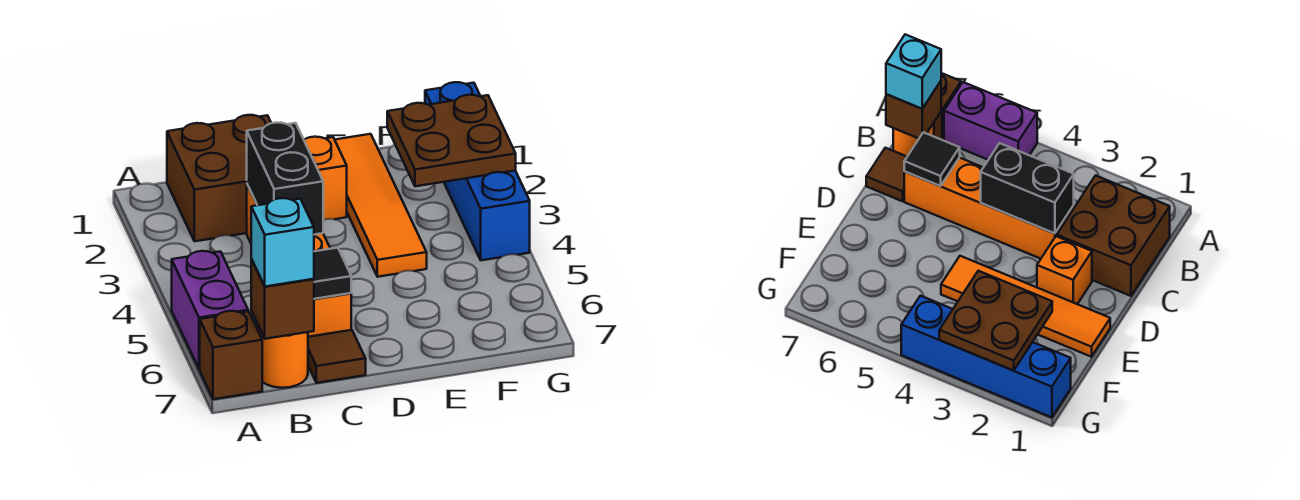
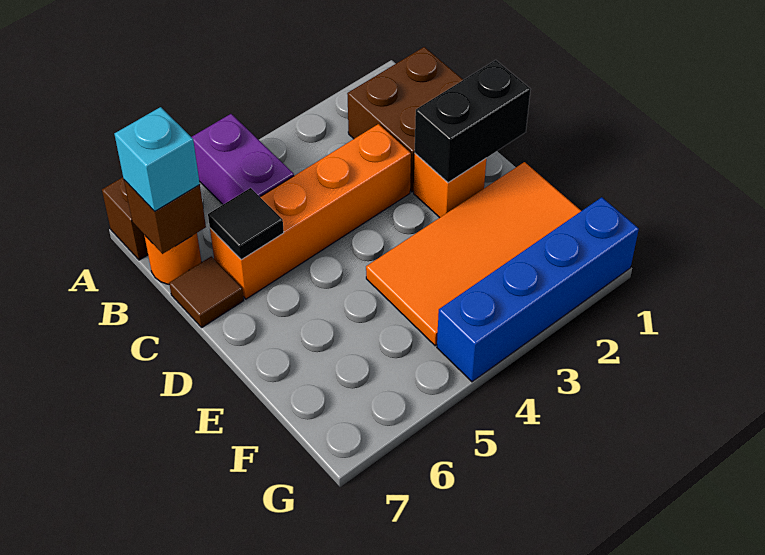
purple 1x2 brick [172,251,248,369] -> purple 1x2 brick turned to [192,114,294,204]
black 1x2 brick [247,123,323,235] -> black 1x2 brick moved to [415,60,531,183]
orange 1x4 tile [335,134,427,277] -> orange 2x4 tile [366,162,581,346]
brown 2x2 plate [387,95,516,186] -> none

